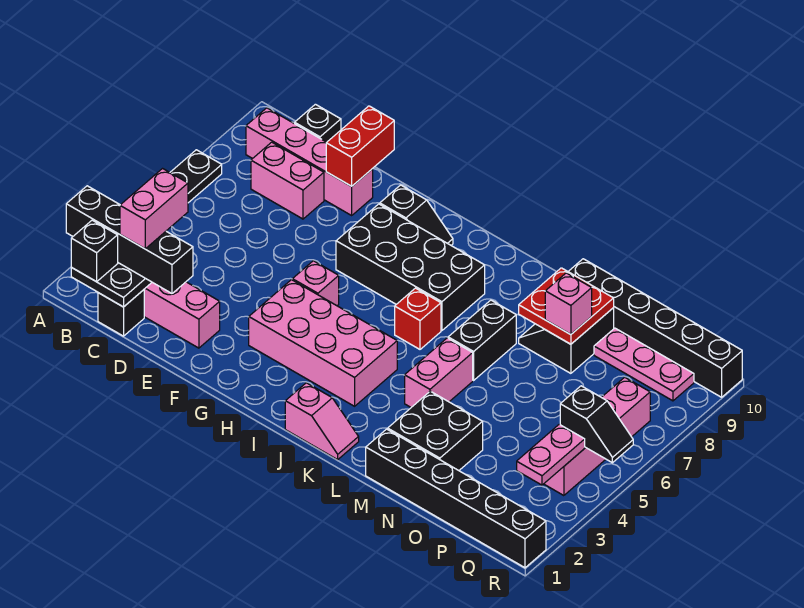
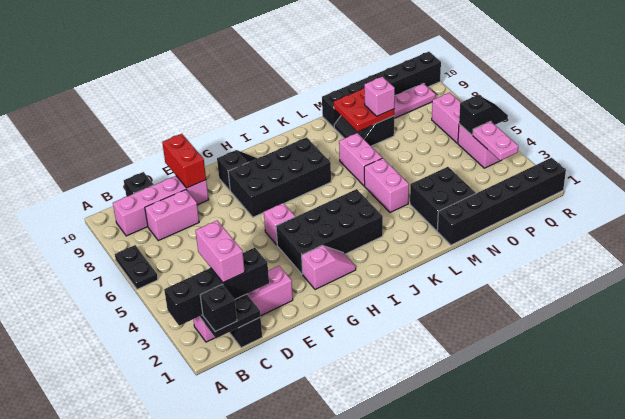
pink 2x4 brick [249,280,397,406] -> black 2x4 brick [276,189,383,274]
pink 1x2 slope [285,383,359,460] -> pink 1x2 slope moved to [302,246,356,290]
red 1x1 brick [395,288,441,349] -> none
black 1x2 brick [448,300,516,380] -> pink 1x2 brick [339,133,382,186]

